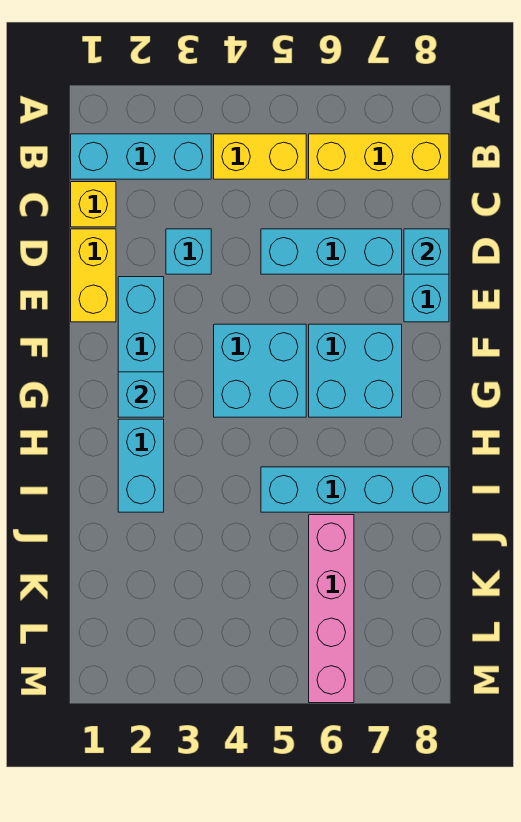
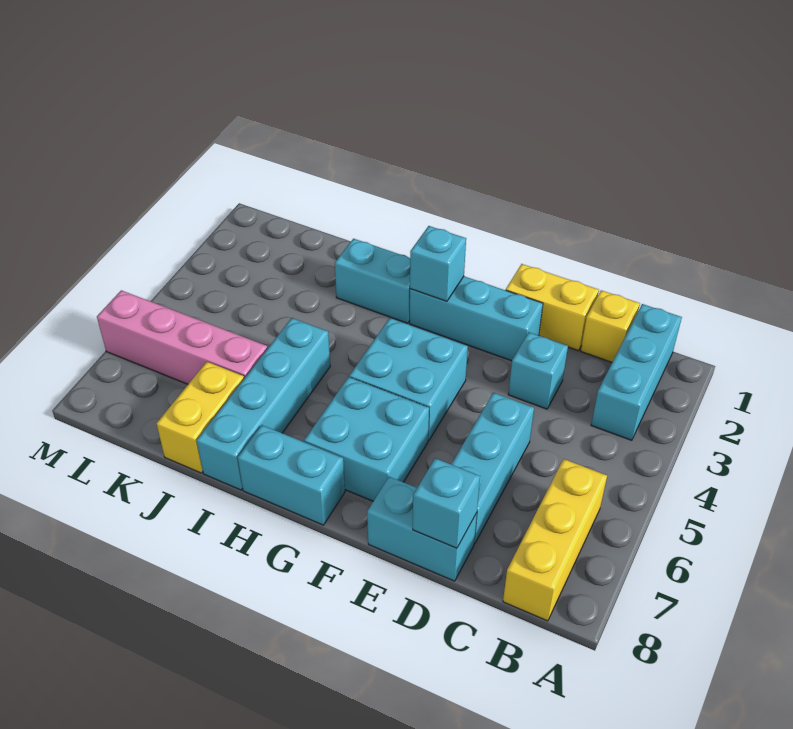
yellow 1x2 brick [214,134,306,179] -> yellow 1x2 brick moved to [157,362,244,473]
none -> cyan 1x2 brick [238,425,345,525]

